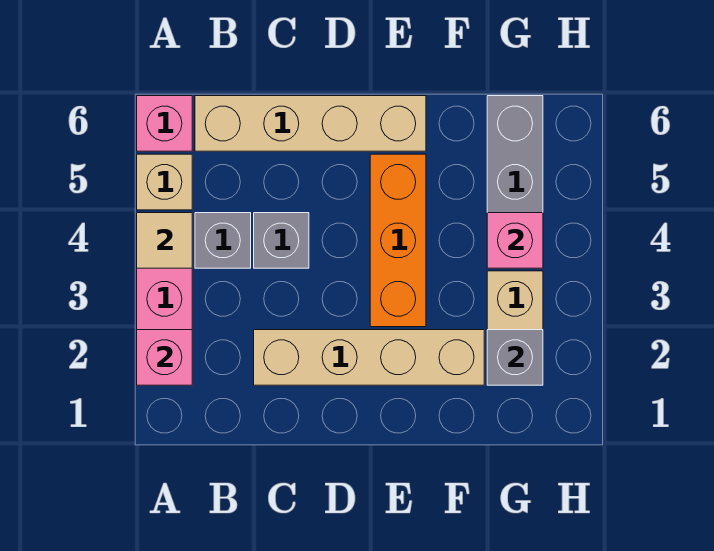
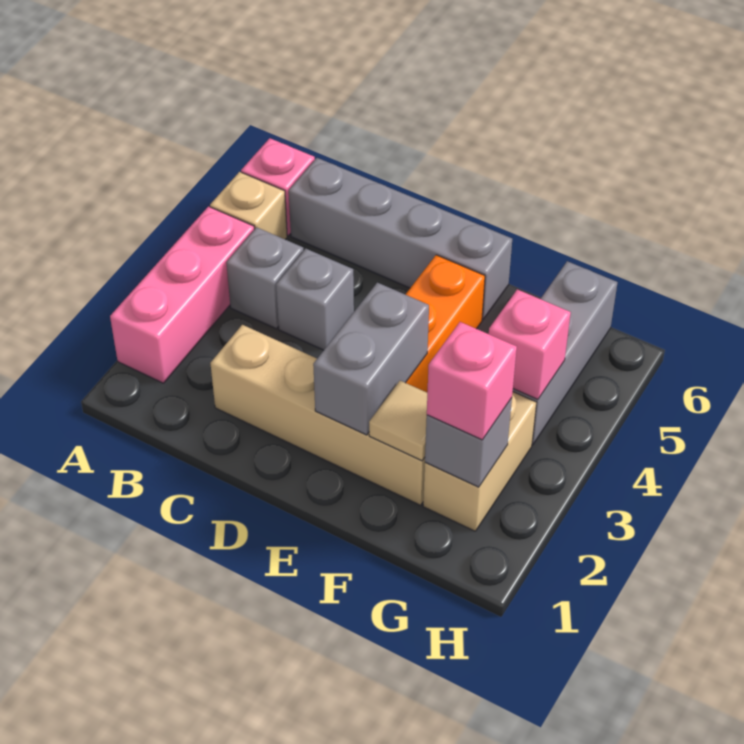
pink 1x1 brick [137,330,192,385] -> pink 1x1 brick moved to [427,322,517,440]
tan 1x1 tile [137,213,192,268] -> tan 1x1 tile moved to [369,381,427,461]
tan 1x4 brick [195,96,426,151] -> grey 1x4 brick [289,158,512,320]
none -> grey 1x2 brick [313,283,429,435]

